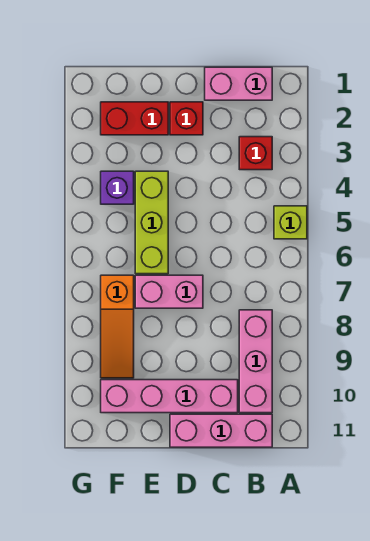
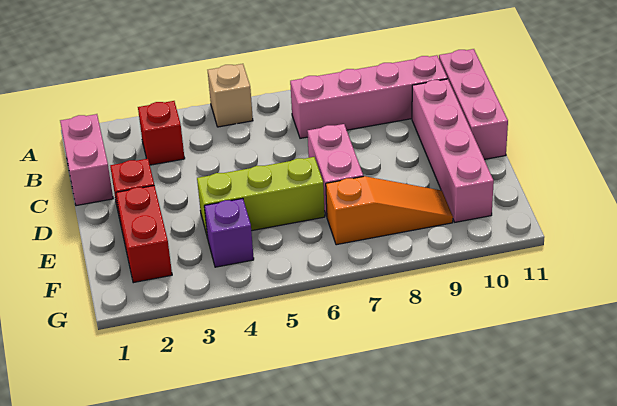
lime 1x1 brick [274,206,307,239] -> tan 1x1 brick [208,64,253,127]
pink 1x3 brick [239,310,272,413] -> pink 1x4 brick [290,55,447,138]

